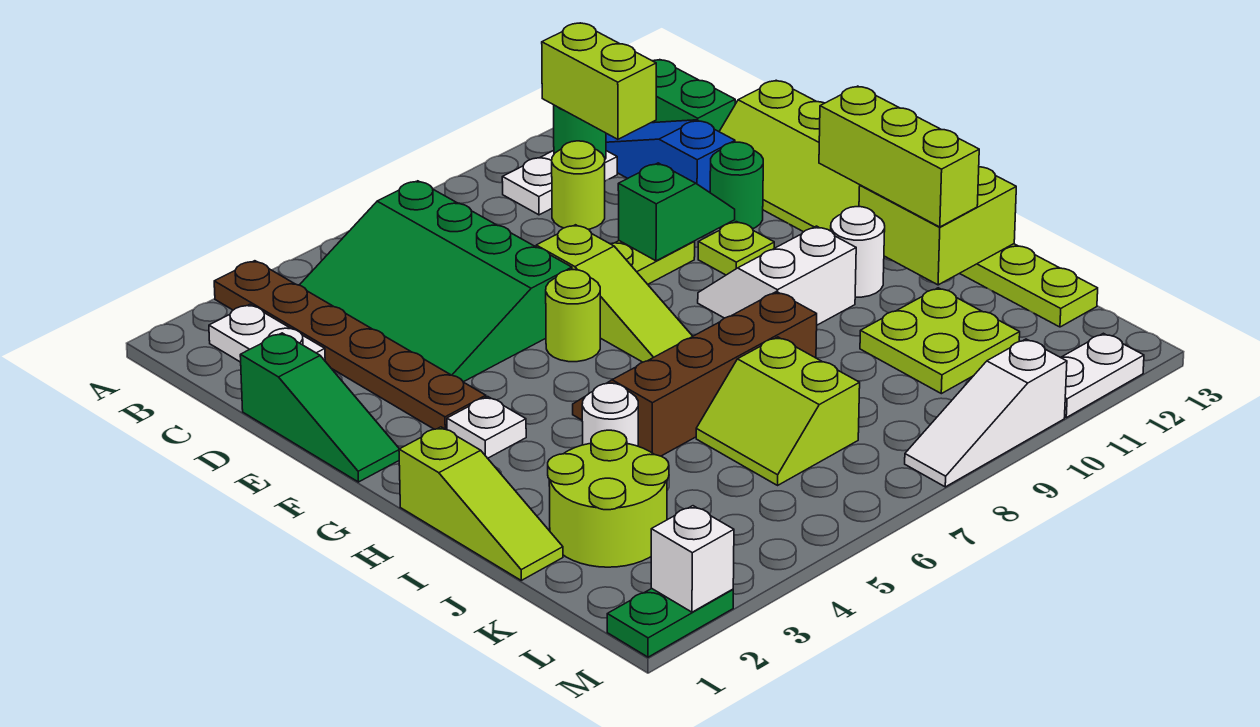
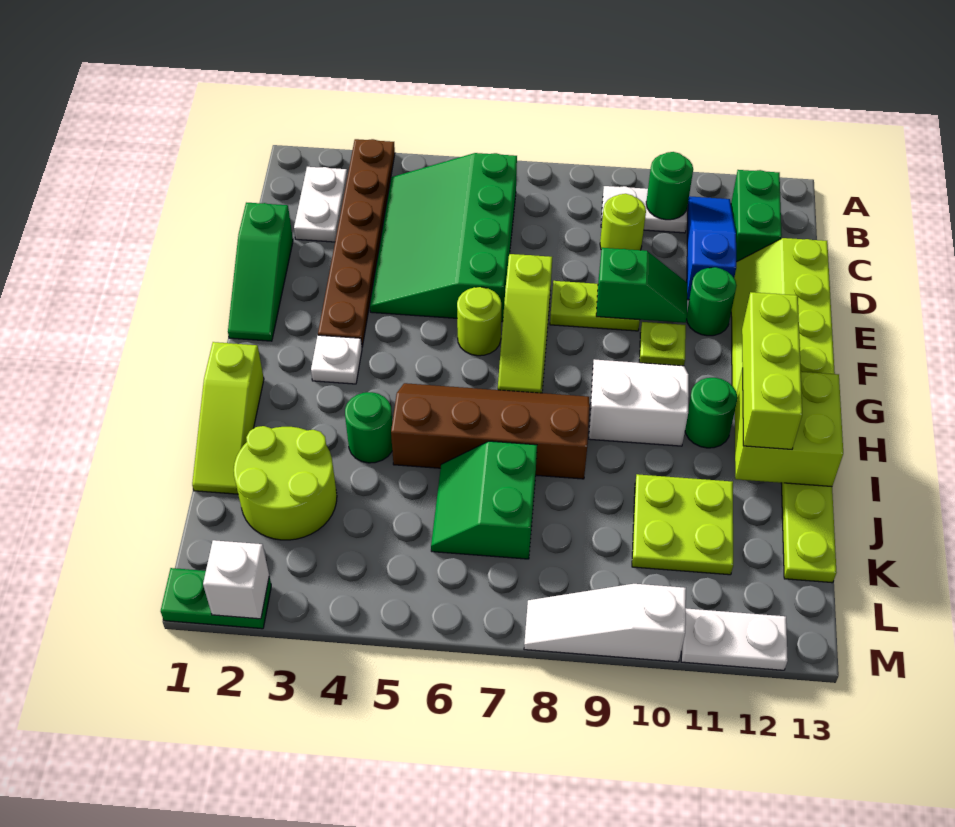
lime 1x2 brick [542,23,656,139] -> none
white 1x1 round brick [831,207,885,297] -> green 1x1 round brick [685,378,738,448]
white 1x1 round brick [582,383,638,446] -> green 1x1 round brick [345,392,392,463]
lime 2x2 slope [696,337,860,485] -> green 2x2 slope [431,441,537,559]

